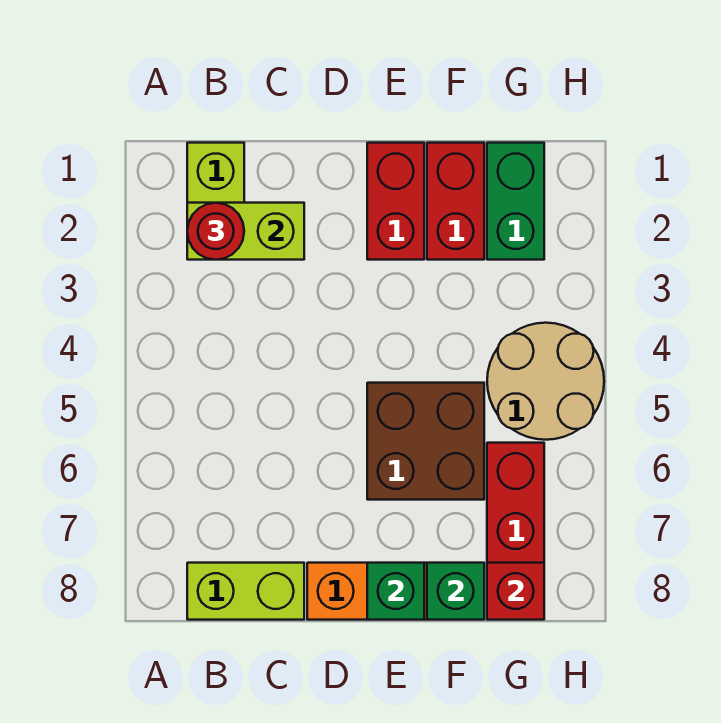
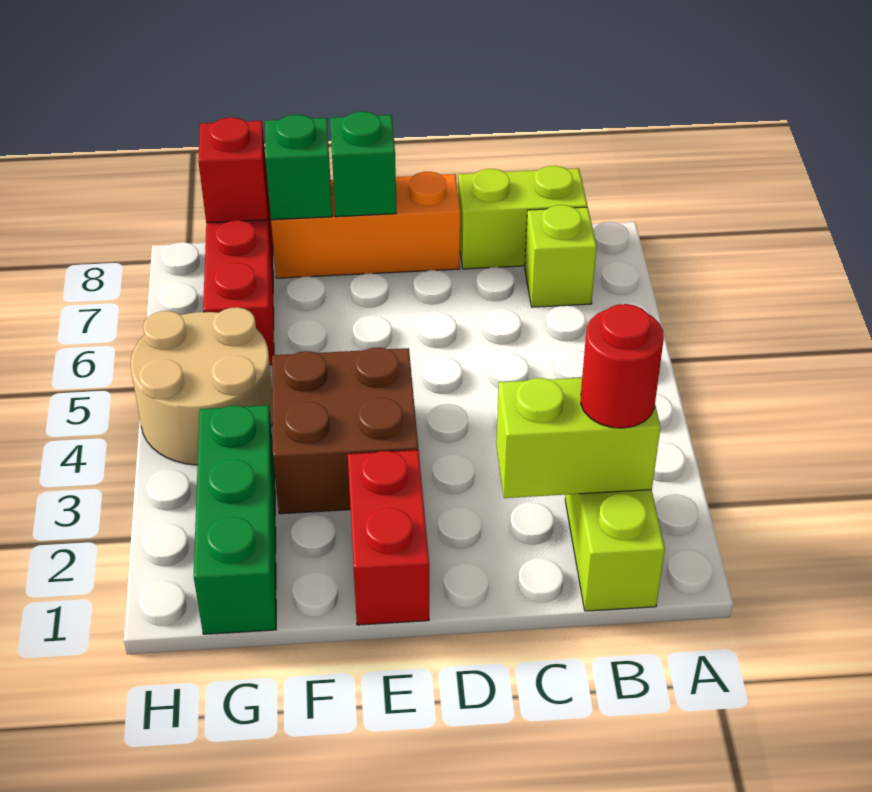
none -> lime 1x1 brick [525,205,597,307]
brown 2x2 brick [367,383,484,500] -> brown 2x2 brick moved to [272,348,418,514]
red 1x2 brick [427,143,484,260] -> none
green 1x2 brick [487,143,544,260] -> green 1x3 brick [194,405,276,634]

